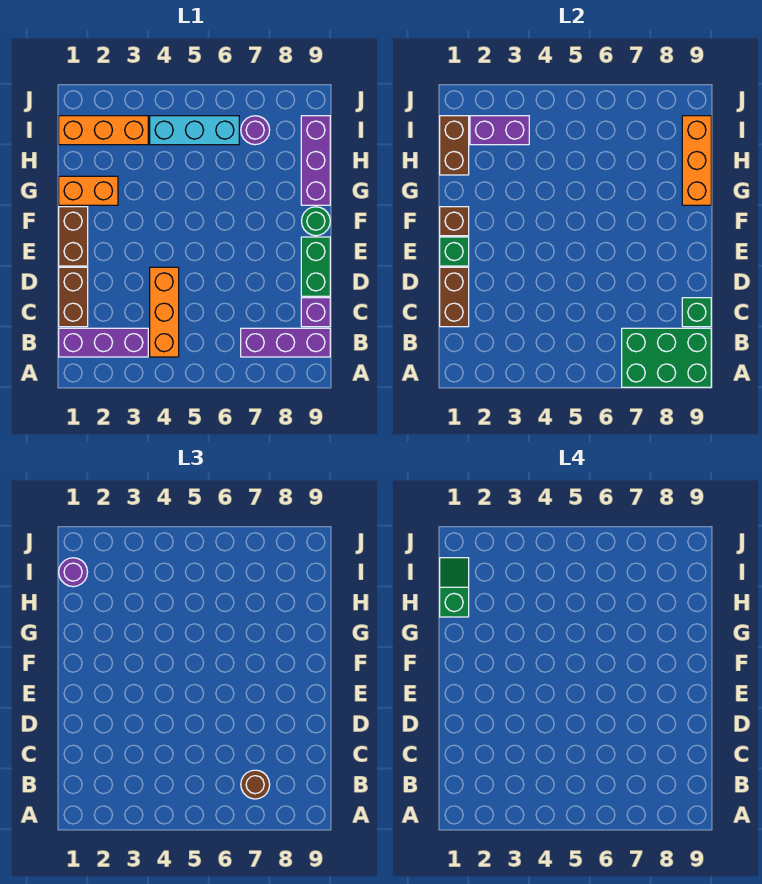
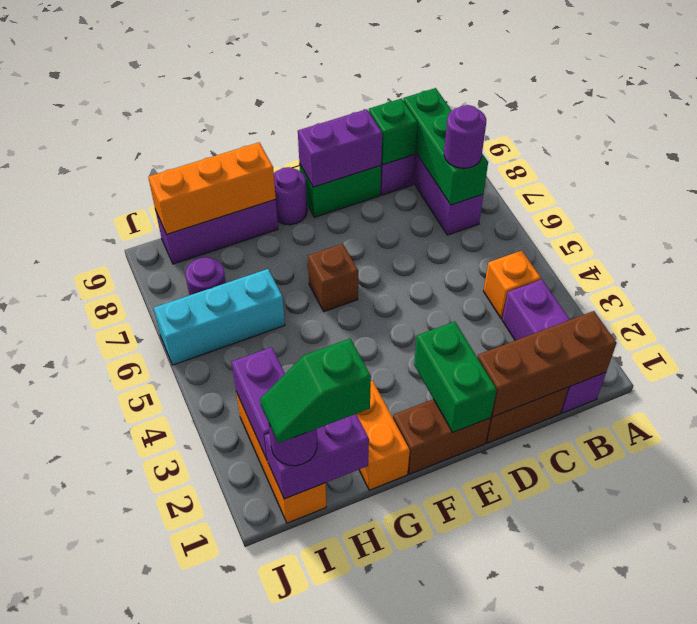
green 2x3 brick [622,328,711,387] -> green 1x3 brick [403,88,488,205]
orange 1x3 brick [150,267,179,357] -> orange 1x1 brick [483,251,541,319]
brown 1x1 round brick [241,770,270,799] -> purple 1x1 round brick [444,105,486,168]
brown 1x2 brick [440,267,469,327] -> brown 1x3 brick [477,311,617,417]
none -> purple 1x2 brick [298,109,382,187]
green 1x1 brick [440,237,469,266] -> green 1x2 brick [414,322,497,432]
brown 1x1 brick [440,207,469,236] -> brown 1x1 brick moved to [308,244,358,312]
green 1x1 round brick [302,207,330,236] -> purple 1x1 round brick [274,167,307,225]
brown 1x2 brick [440,116,469,175] -> purple 1x2 brick [265,414,369,499]
cyan 1x3 brick [150,116,239,145] -> cyan 1x3 brick turned to [154,269,285,365]

